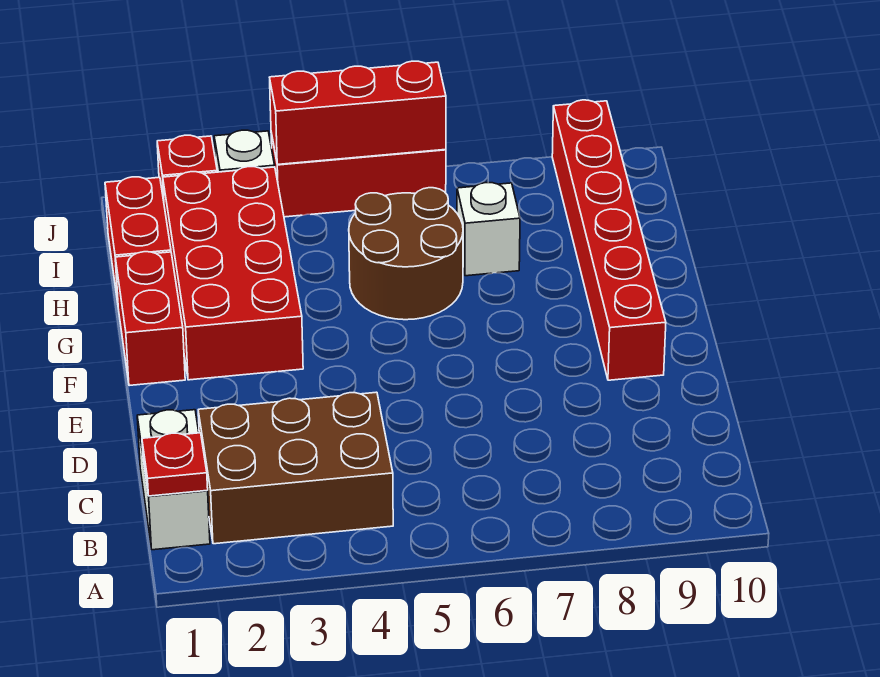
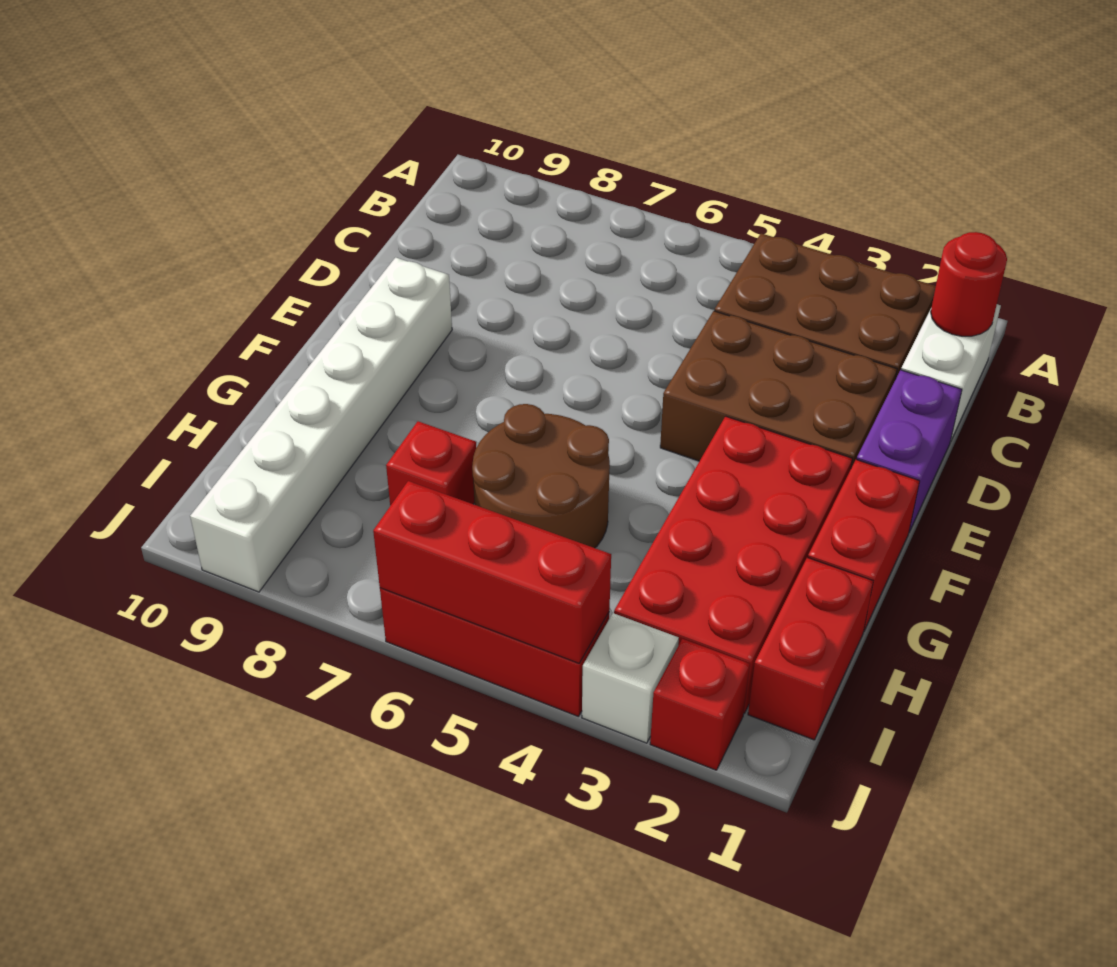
red 1x1 plate [142,433,208,496] -> red 1x1 round brick [931,232,1007,336]
none -> purple 1x2 brick [857,370,962,532]
none -> brown 2x3 brick [660,311,897,468]
red 1x6 brick [552,100,666,380] -> white 1x6 brick [190,258,452,592]
white 1x1 brick [457,183,520,276] -> red 1x1 brick [386,421,476,506]

